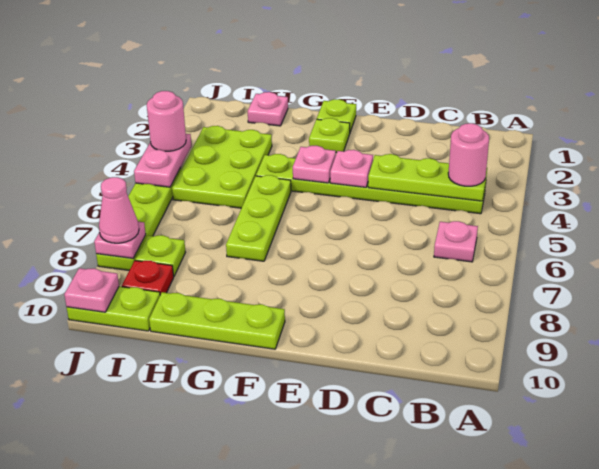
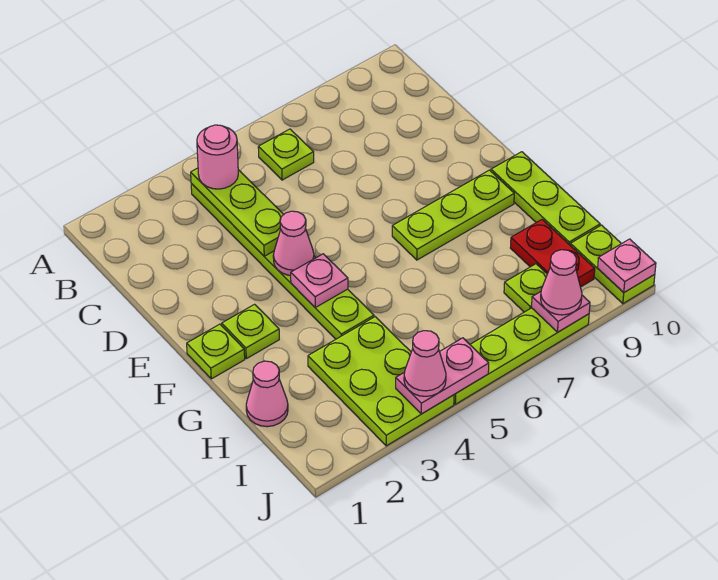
pink 1x1 plate [434,221,478,262] -> lime 1x1 plate [258,129,314,180]
pink 1x1 plate [330,150,373,187] -> pink 1x1 cone [273,211,314,275]
lime 1x3 plate [226,175,291,261] -> lime 1x3 plate moved to [392,170,514,260]
pink 1x1 plate [248,92,288,126] -> pink 1x1 cone [246,361,288,427]
lime 2x3 plate [172,126,272,208] -> lime 2x3 plate turned to [308,317,454,446]
red 1x1 plate [122,261,174,295] -> red 1x2 plate [510,220,595,287]
pink 1x1 round brick [147,91,186,151] -> pink 1x1 cone [404,331,446,396]

